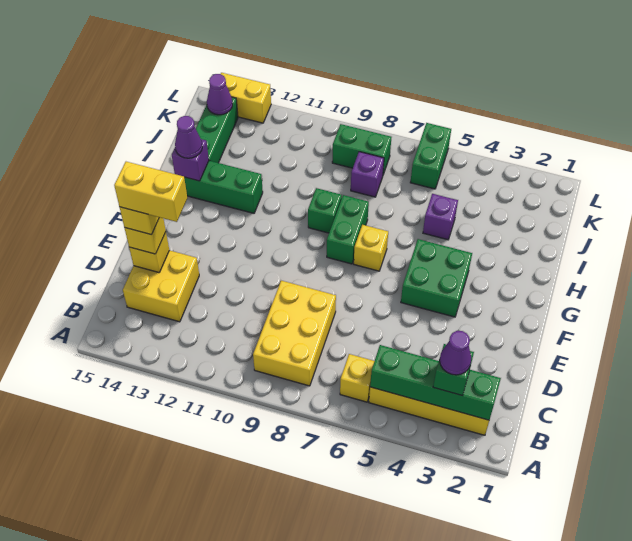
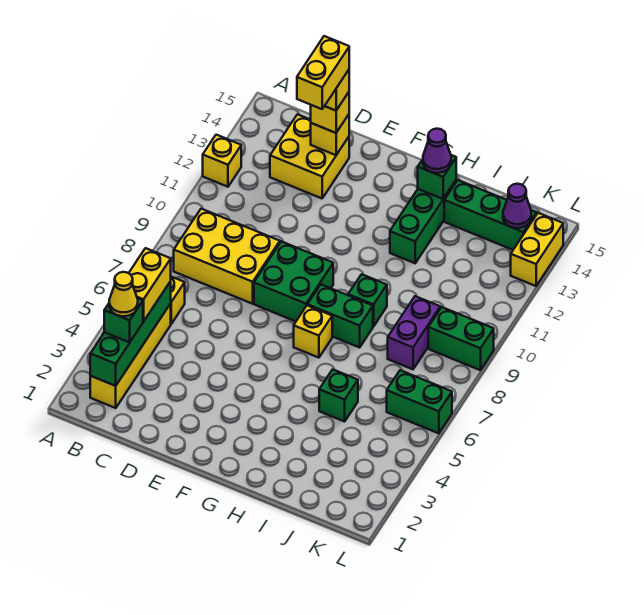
none -> yellow 1x1 brick [203,135,241,187]
purple 1x1 cone [440,330,471,375] -> yellow 1x1 cone [109,272,138,316]
none -> yellow 1x2 brick [129,248,171,322]
green 2x2 brick [401,239,472,317] -> green 2x2 brick moved to [254,241,333,321]
purple 1x1 brick [172,139,209,181] -> green 1x1 brick [418,155,456,199]
purple 1x1 brick [423,194,458,240] -> green 1x1 brick [319,369,358,422]
purple 1x1 brick [351,152,384,197] -> purple 1x2 brick [388,296,440,369]
green 1x2 brick [332,124,391,175] -> green 1x2 brick turned to [428,307,494,370]

